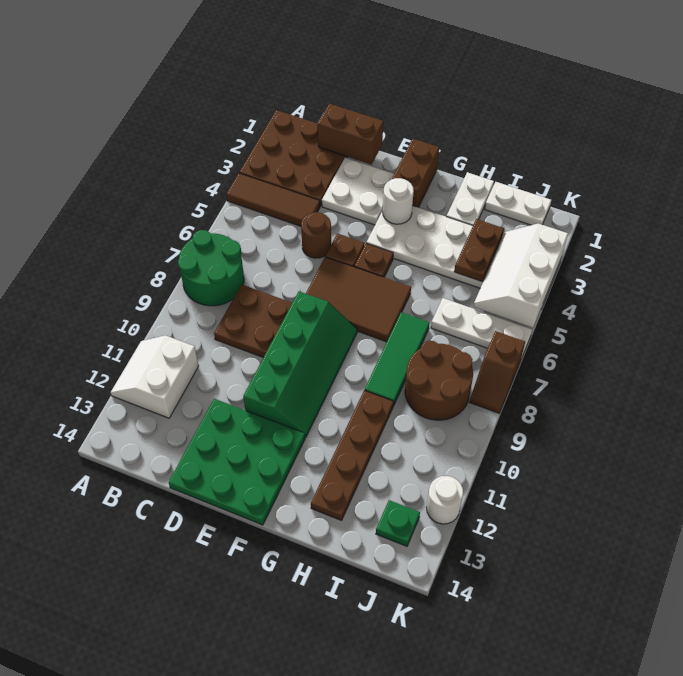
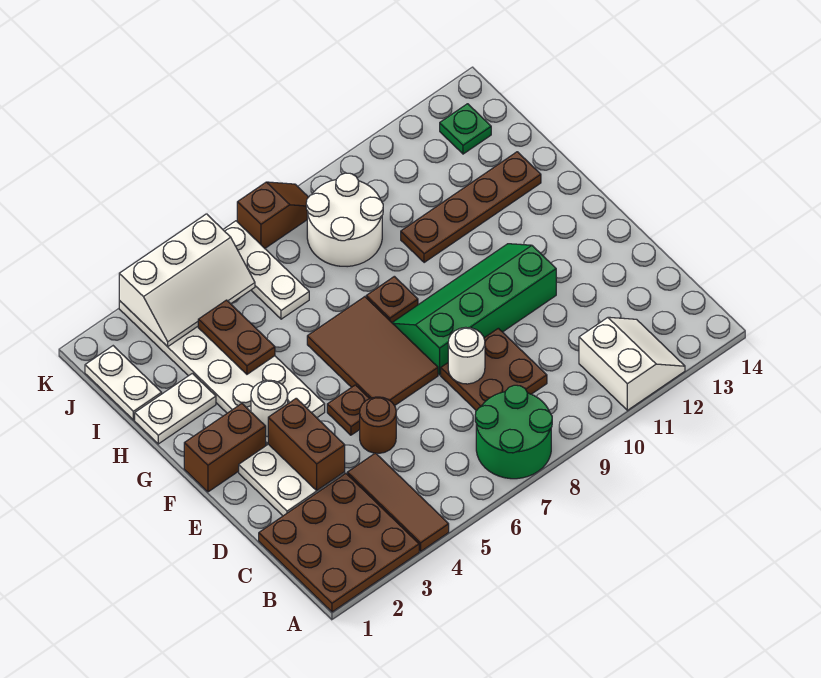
white 2x2 slope [111,335,199,418] -> white 2x2 slope turned to [579,317,685,410]
brown 1x2 brick [318,104,383,164] -> brown 1x2 brick moved to [268,398,345,490]
green 3x3 plate [169,399,305,525] -> none
brown 1x1 plate [354,243,393,277] -> brown 1x1 plate moved to [366,276,418,322]
green 1x3 tile [365,312,430,406] -> none
brown 1x2 plate [454,219,504,282] -> brown 1x2 plate turned to [198,300,275,374]
brown 2x2 round brick [405,341,473,420] -> white 2x2 round brick [306,173,383,267]
white 1x1 round brick [427,476,463,524] -> white 1x1 round brick moved to [448,327,485,384]

